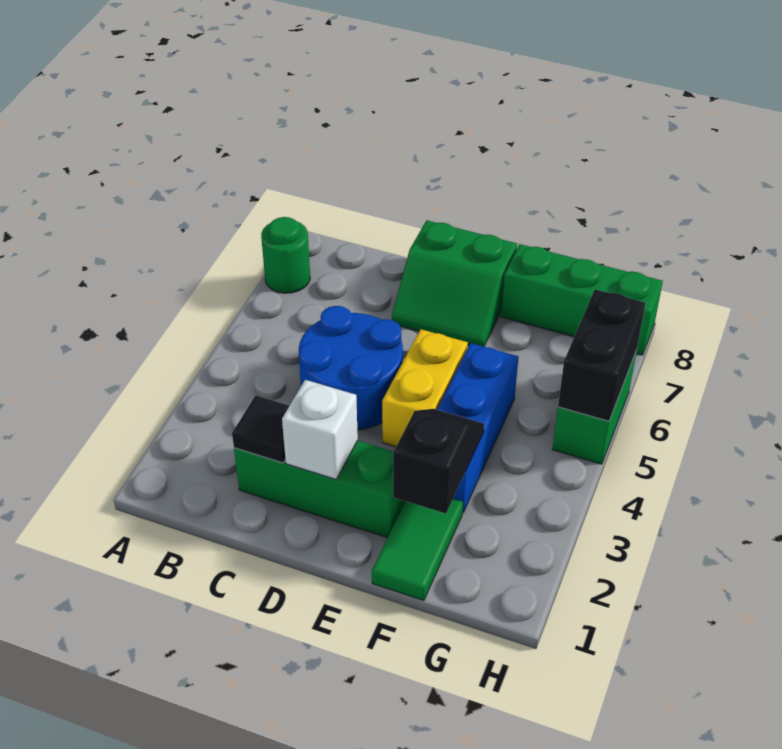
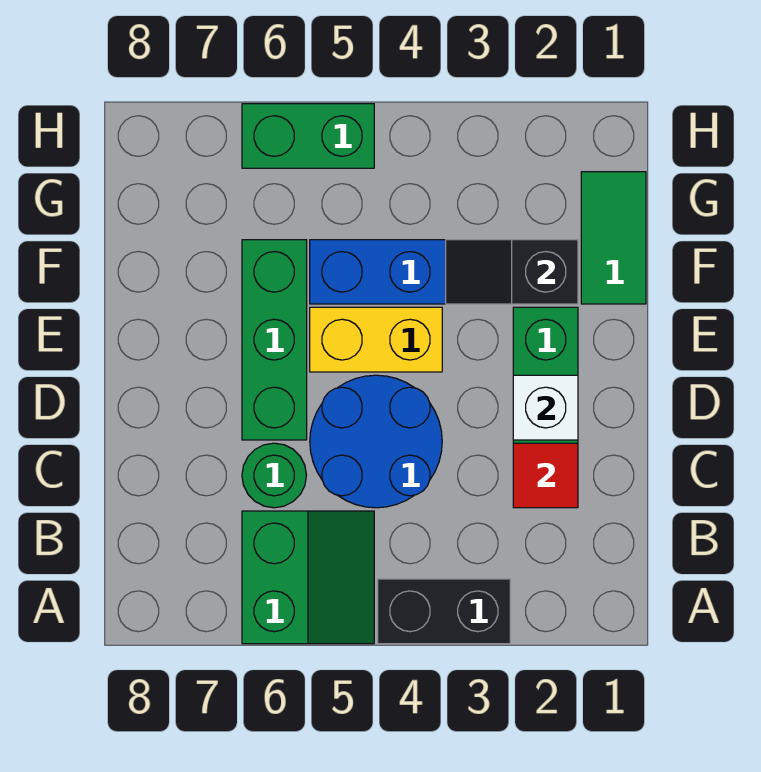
green 1x1 round brick [261,217,310,293] -> green 1x1 round brick moved to [242,443,306,508]
black 1x1 tile [232,396,290,463] -> red 1x1 tile [513,443,578,508]
green 2x2 slope [392,220,517,347] -> green 2x2 slope moved to [242,511,374,644]
green 1x2 tile [372,499,463,601] -> green 1x2 tile turned to [581,172,646,304]
green 1x3 brick [501,244,663,355] -> green 1x3 brick moved to [242,240,307,440]
black 1x2 brick [558,289,645,421] -> black 1x2 brick moved to [378,579,510,644]

